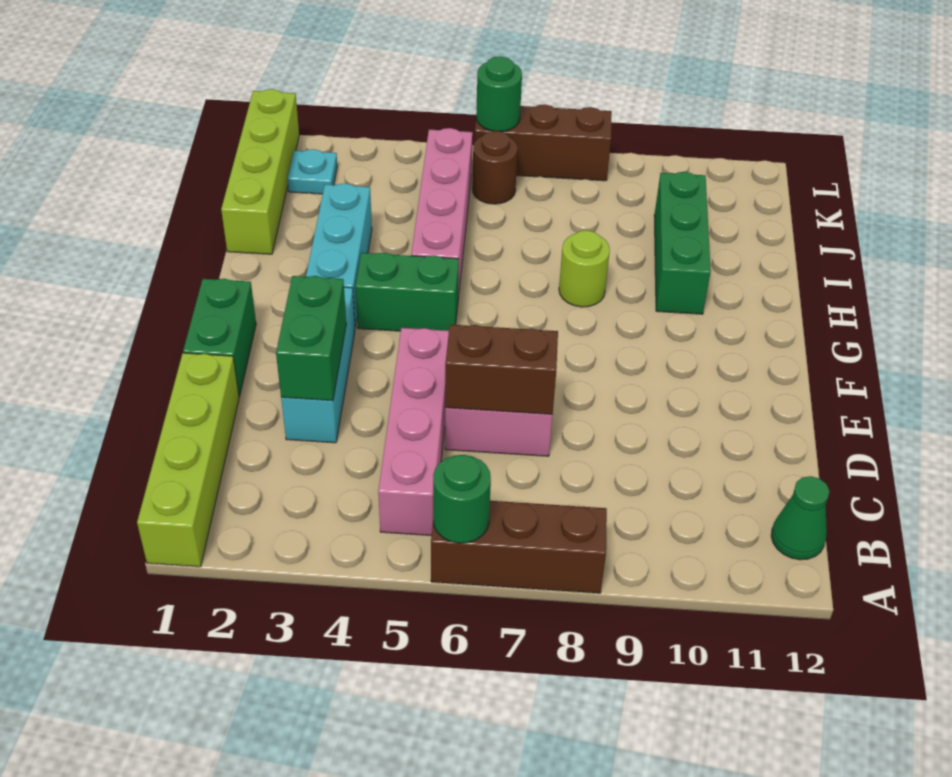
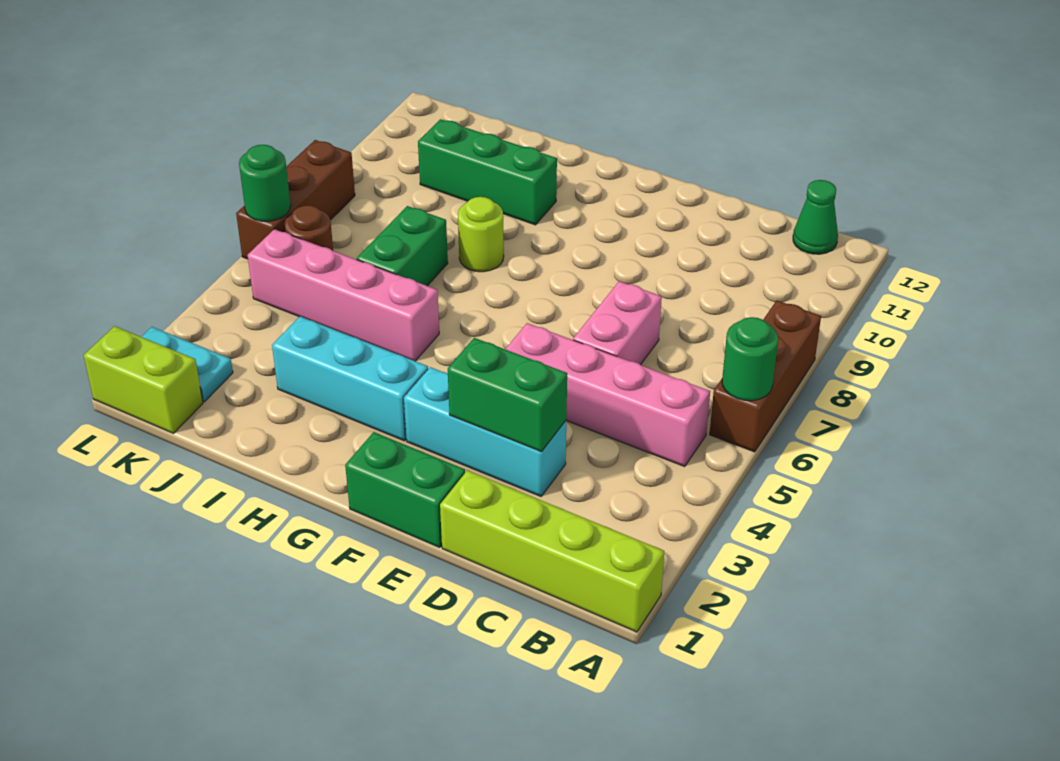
brown 1x2 brick [445,325,558,414] -> none
green 1x2 brick [355,253,459,331] -> green 1x2 brick moved to [357,206,448,286]
lime 1x4 brick [221,89,299,254] -> lime 1x2 brick [84,326,203,433]
cyan 1x1 plate [287,149,337,194] -> cyan 1x2 plate [141,327,233,402]

